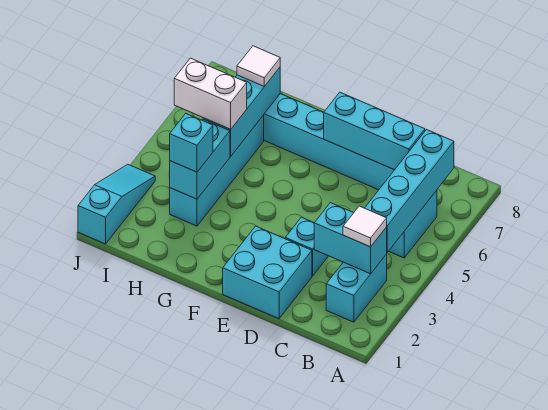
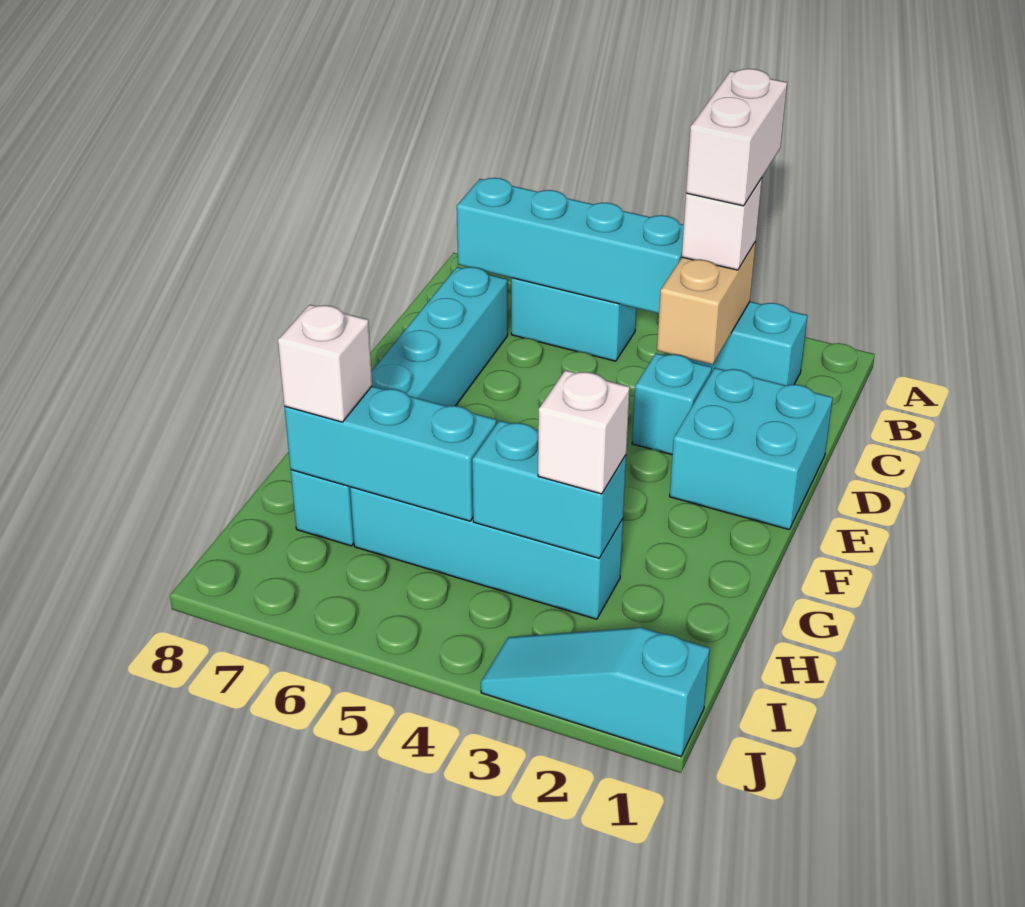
cyan 1x2 brick [314,203,387,274] -> tan 1x2 brick [657,241,756,365]
white 1x1 tile [343,206,387,247] -> white 1x1 brick [682,178,762,270]
cyan 1x3 brick [324,92,425,170] -> none
cyan 1x1 brick [170,114,213,172] -> white 1x1 brick [538,370,630,494]
white 1x2 brick [174,58,247,129] -> white 1x2 brick moved to [686,69,787,206]
white 1x1 tile [237,46,280,86] -> white 1x1 brick [278,305,372,422]

